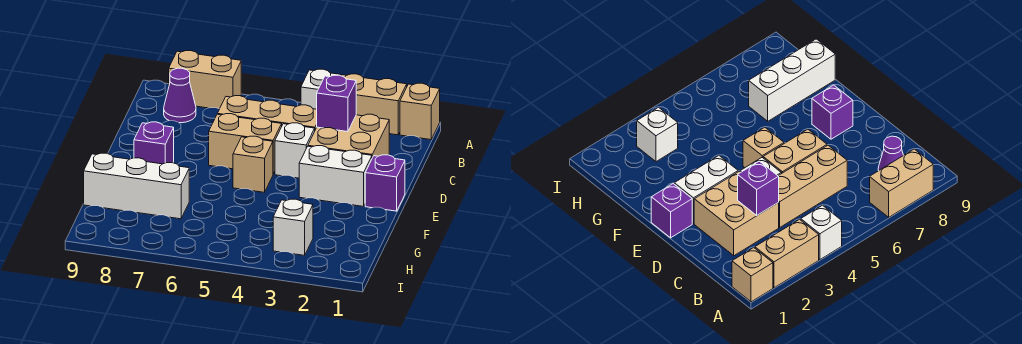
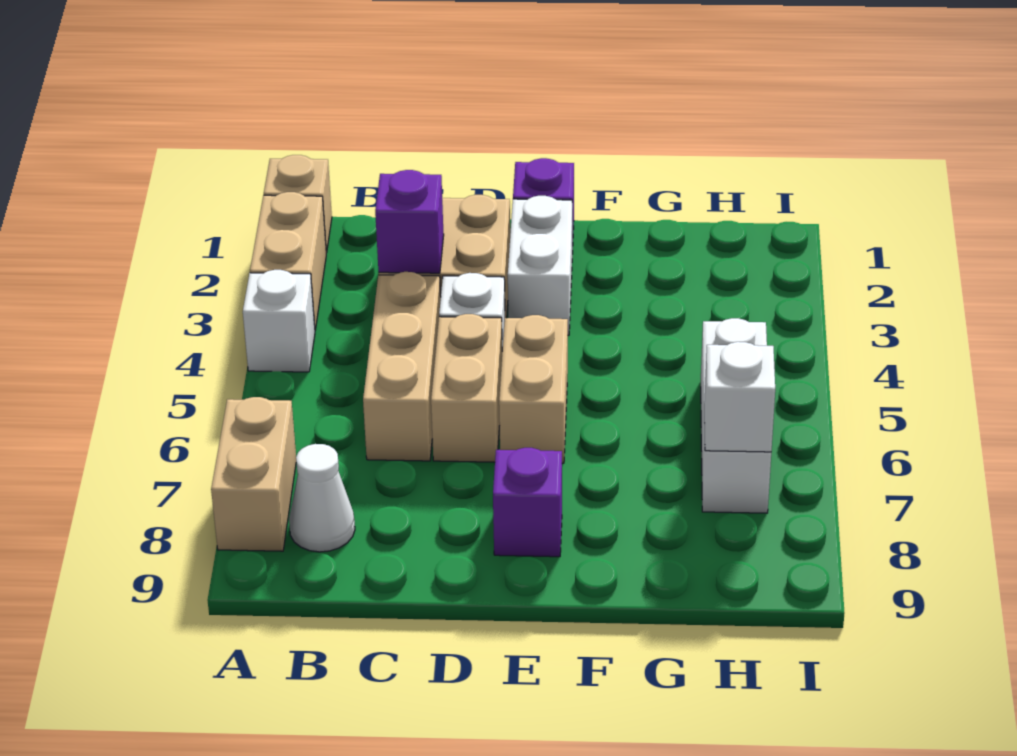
purple 1x1 cone [164,68,196,123] -> white 1x1 cone [289,444,355,552]
tan 1x1 brick [233,136,273,192] -> tan 1x2 brick [499,315,568,463]
white 1x3 brick [84,153,189,219] -> white 1x3 brick moved to [701,318,771,513]
white 1x1 brick [273,199,313,255] -> white 1x1 brick moved to [704,342,775,452]

